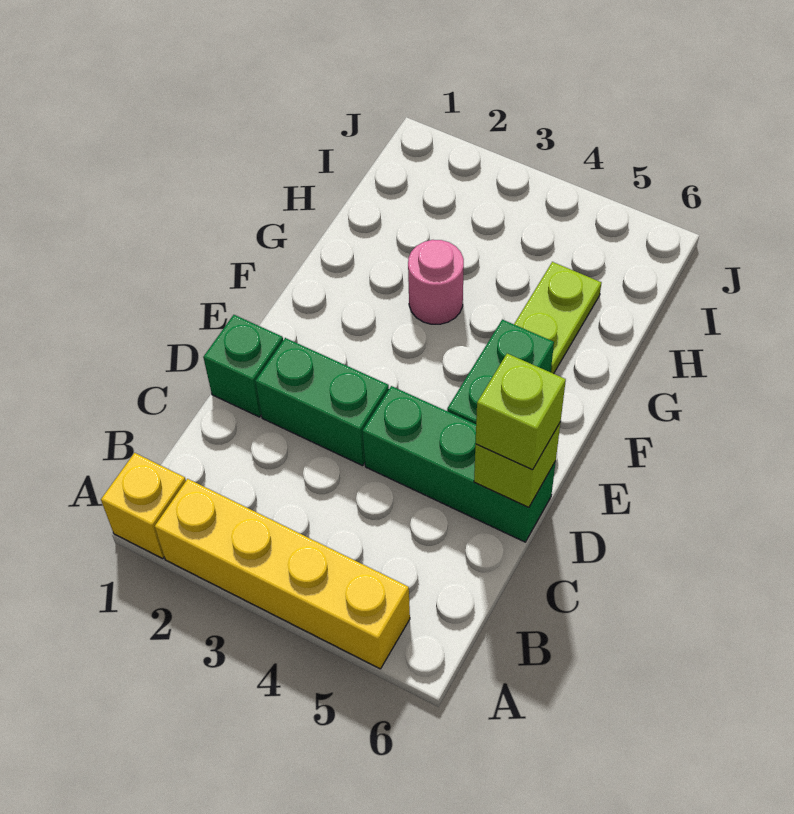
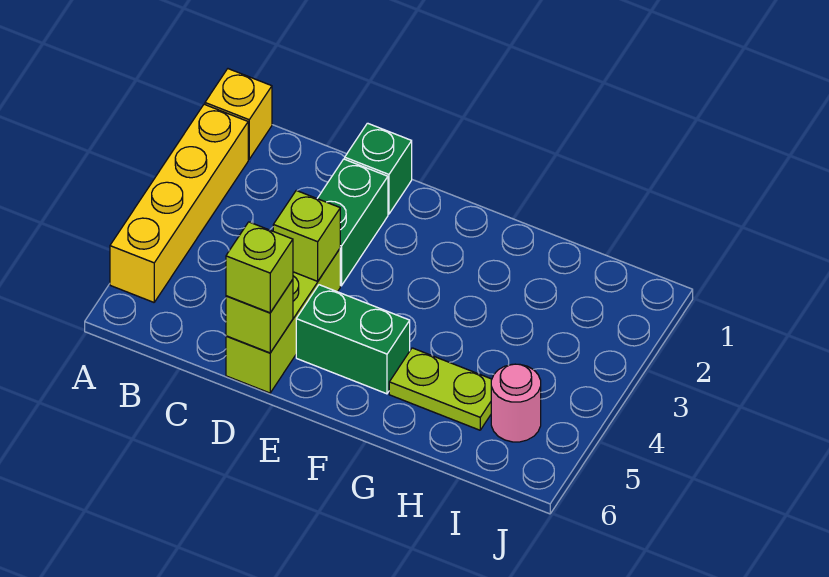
green 1x3 brick [362,386,556,542] -> lime 1x3 brick [226,249,340,393]
none -> lime 1x1 brick [273,191,340,281]
pink 1x1 round brick [408,240,464,324] -> pink 1x1 round brick moved to [491,364,541,442]

